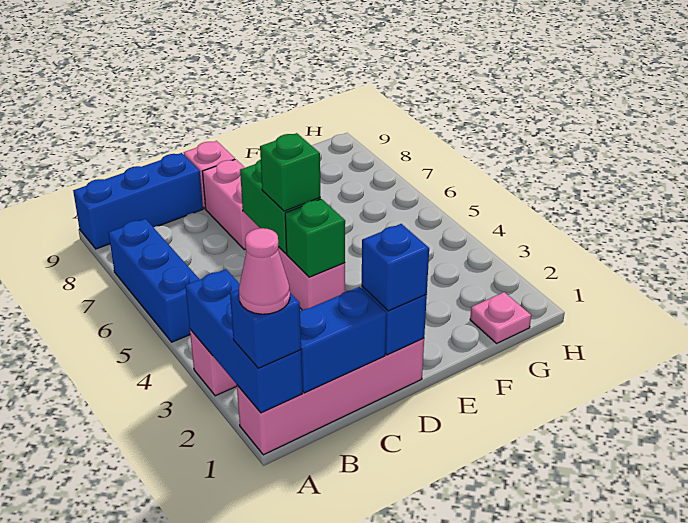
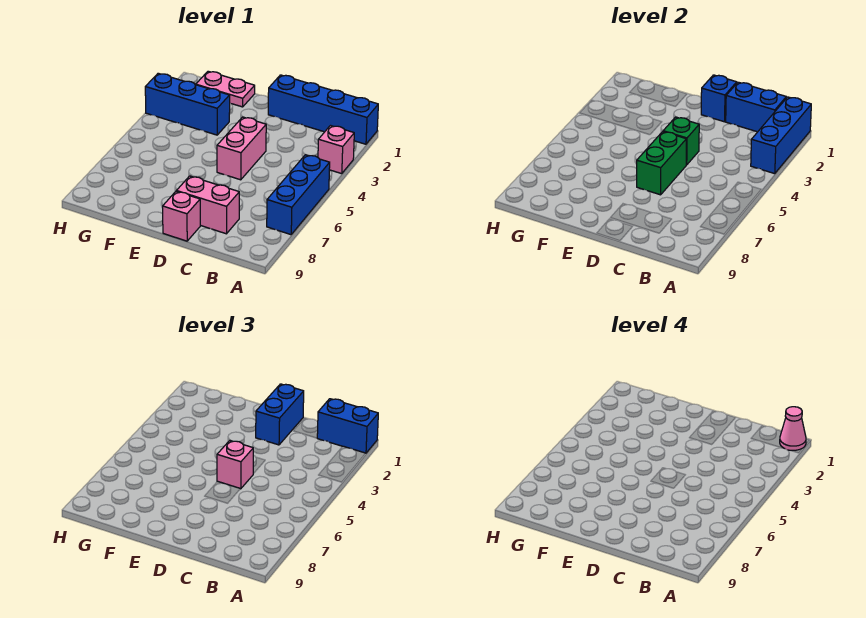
pink 1x4 brick [237,338,424,455] -> blue 1x4 brick [268,75,378,144]
blue 1x1 brick [230,290,301,368] -> blue 1x2 brick [317,399,378,453]
blue 1x3 brick [73,153,203,249] -> blue 1x3 brick moved to [145,73,230,135]
blue 1x1 brick [362,224,429,311] -> blue 1x2 brick [256,384,304,445]
green 1x1 brick [260,133,321,211] -> pink 1x1 brick [217,441,253,489]
pink 1x2 brick [202,159,260,250] -> pink 1x2 brick turned to [177,176,239,234]
pink 1x1 plate [470,292,531,343] -> pink 1x2 plate [196,71,255,107]

